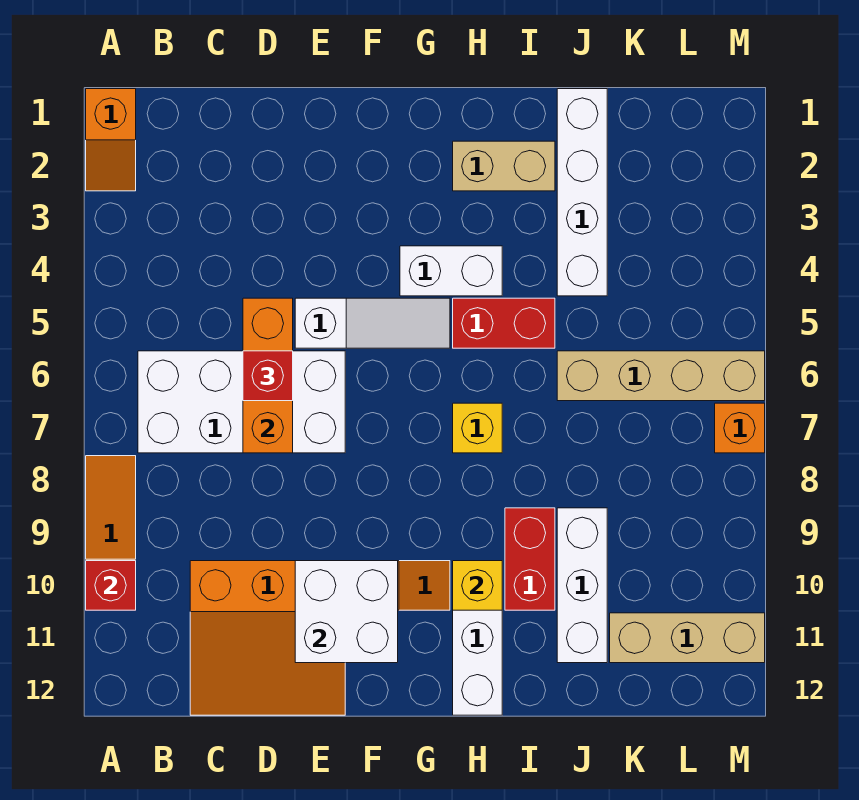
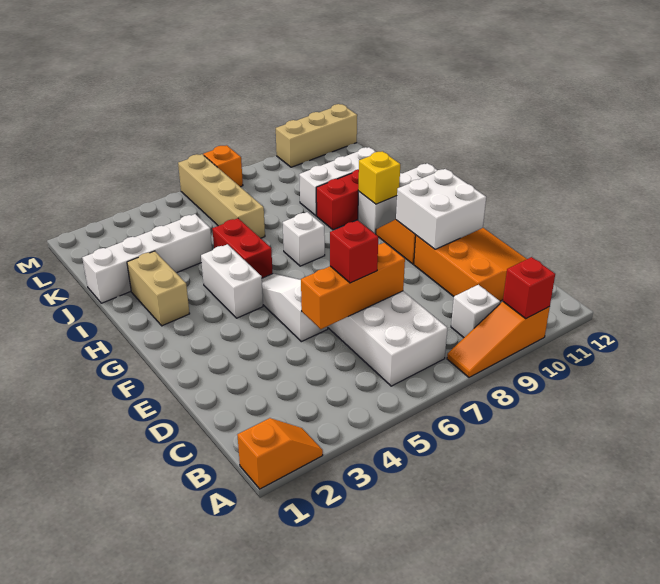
none -> white 1x1 brick [451,285,500,338]
yellow 1x1 brick [453,403,502,453] -> white 1x1 brick [283,212,325,266]
tan 1x3 brick [610,613,765,663] -> tan 1x3 brick turned to [276,104,357,167]

